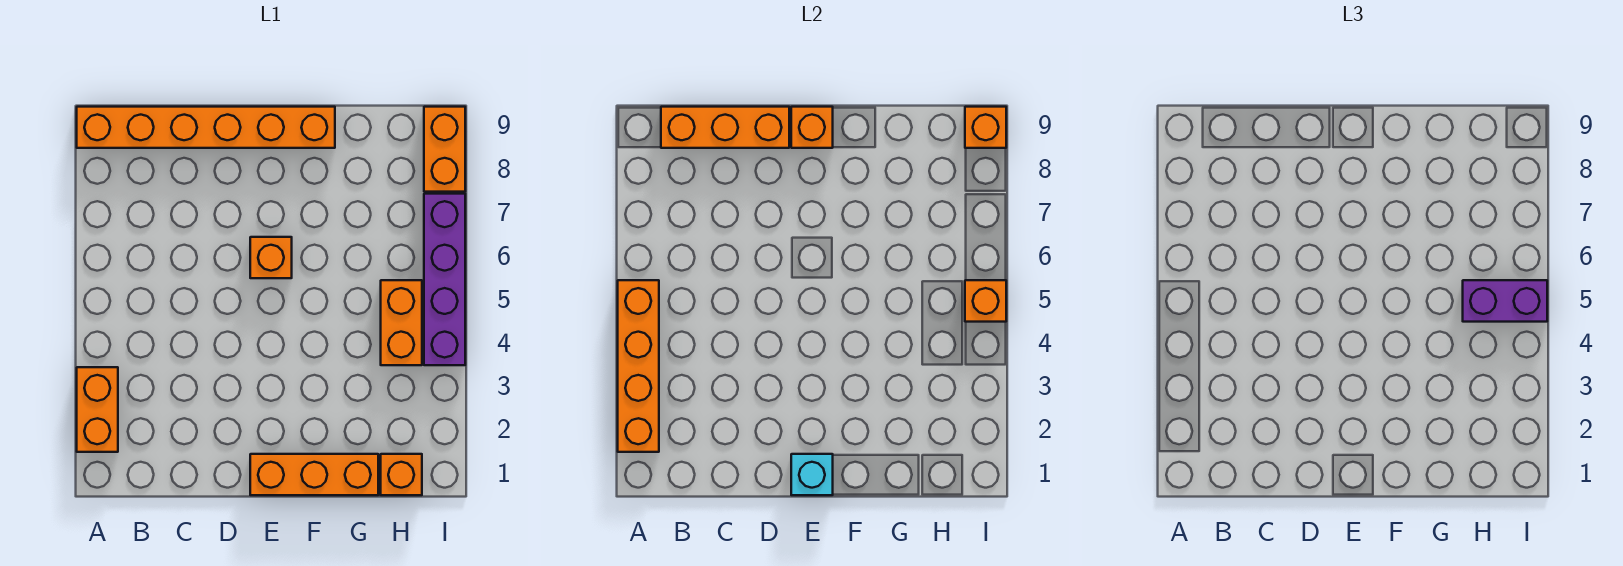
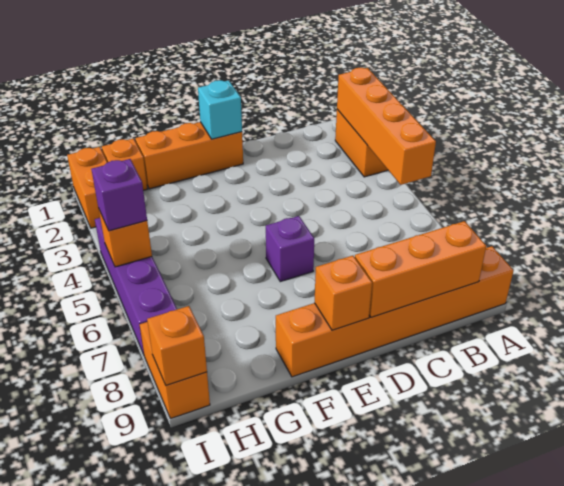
orange 1x1 brick [250,237,292,278] -> purple 1x1 brick [266,216,314,282]
orange 1x2 brick [381,280,422,365] -> orange 1x2 brick moved to [67,147,107,228]
purple 1x2 brick [1463,280,1547,322] -> purple 1x1 brick [91,159,147,231]

